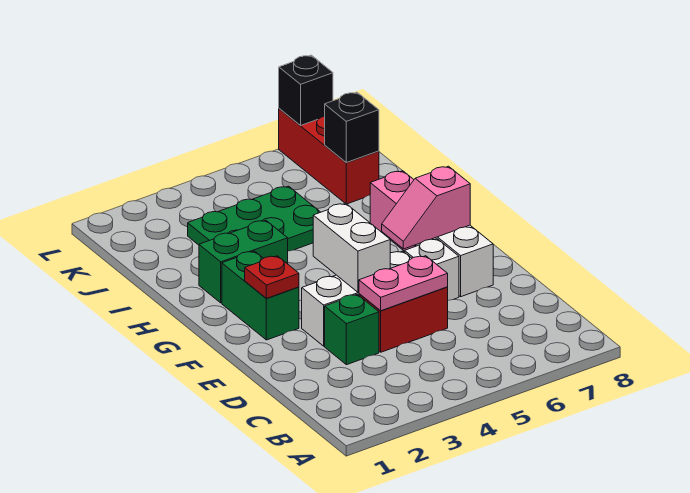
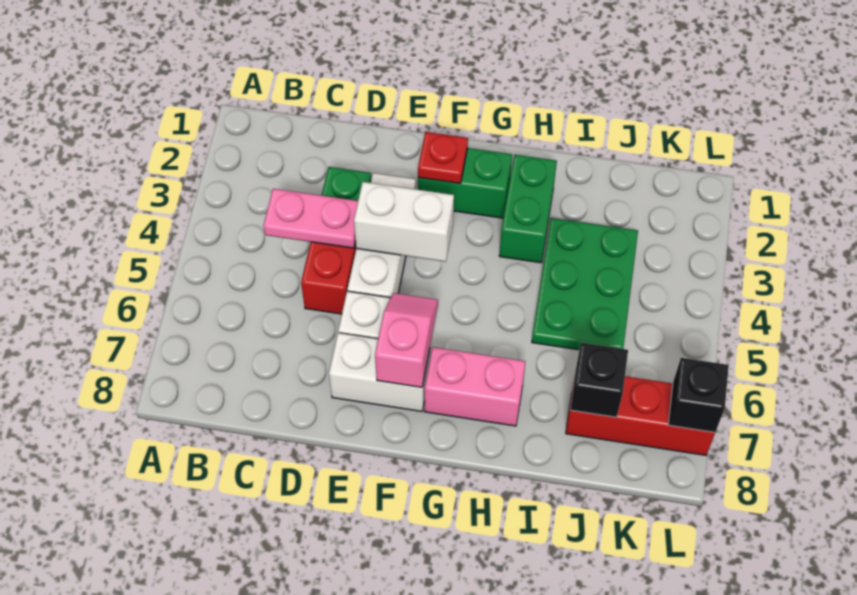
pink 1x2 plate [359,256,448,311] -> pink 1x2 plate turned to [263,189,358,248]

